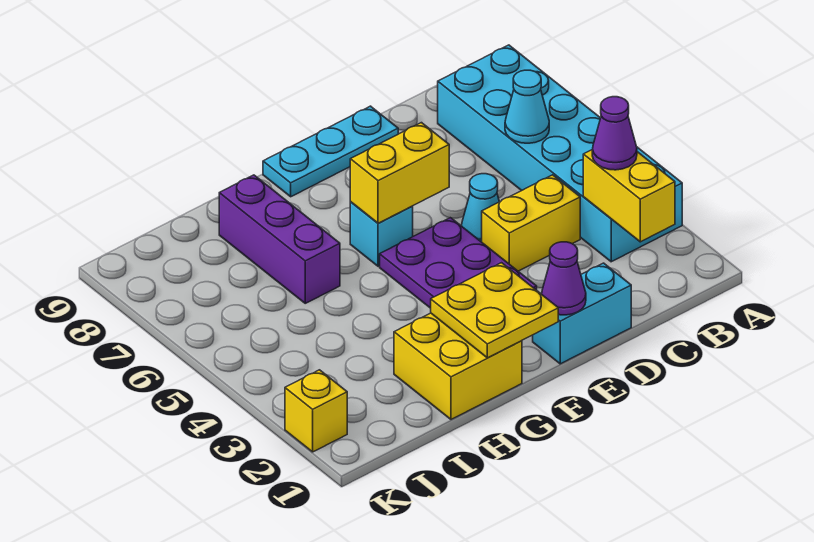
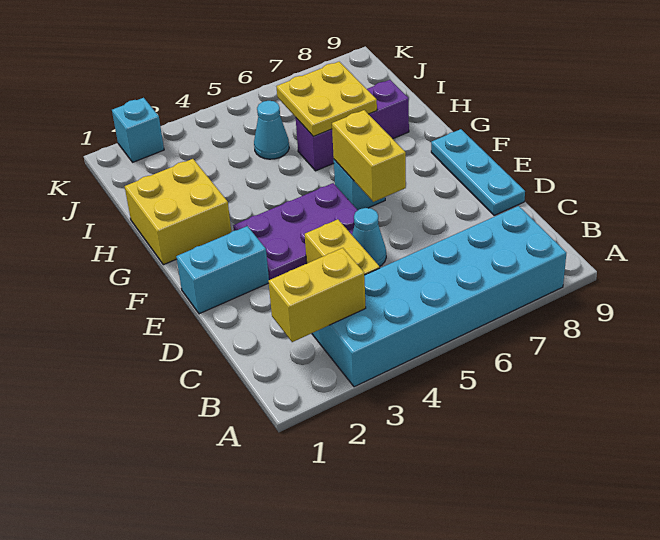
purple 1x1 cone [592,97,637,170] -> none
cyan 1x1 cone [505,70,549,143] -> cyan 1x1 cone moved to [254,101,289,159]
cyan 1x2 brick [533,263,631,364] -> cyan 1x2 brick turned to [176,226,269,314]
purple 1x1 cone [542,242,586,315] -> none
yellow 2x2 plate [431,263,558,358] -> yellow 2x2 plate moved to [276,62,377,137]
yellow 1x1 brick [285,370,347,452] -> cyan 1x1 brick [112,98,164,162]

